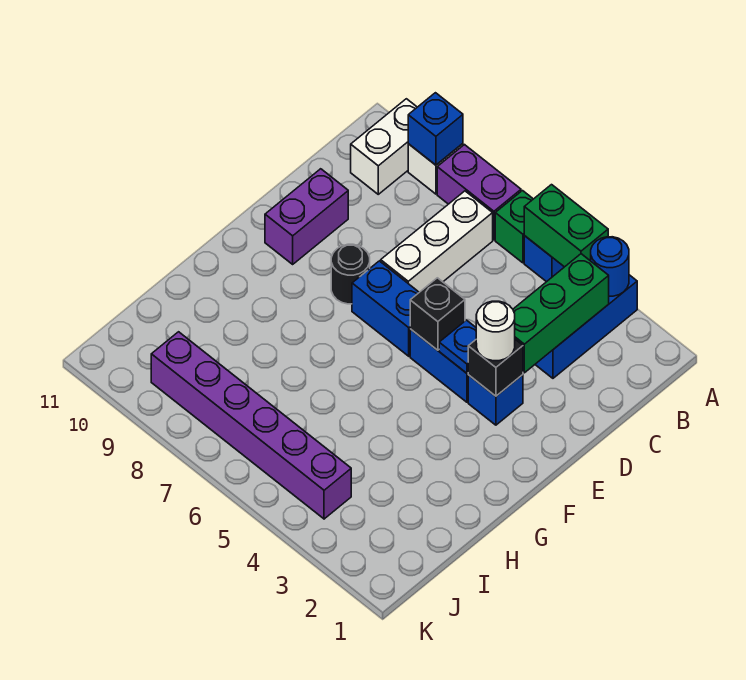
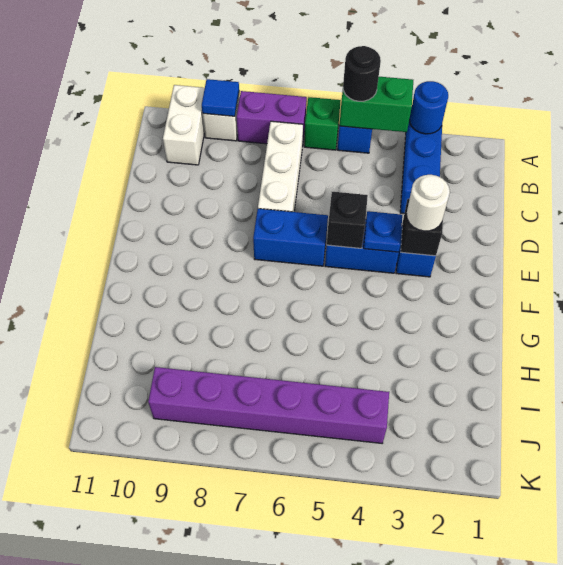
blue 1x1 brick [408,93,463,165] -> blue 1x1 tile [202,79,239,116]
green 1x3 brick [513,254,609,373] -> none
purple 1x2 brick [265,169,348,264] -> none
black 1x1 round brick [331,244,370,304] -> black 1x1 round brick moved to [343,46,381,101]

